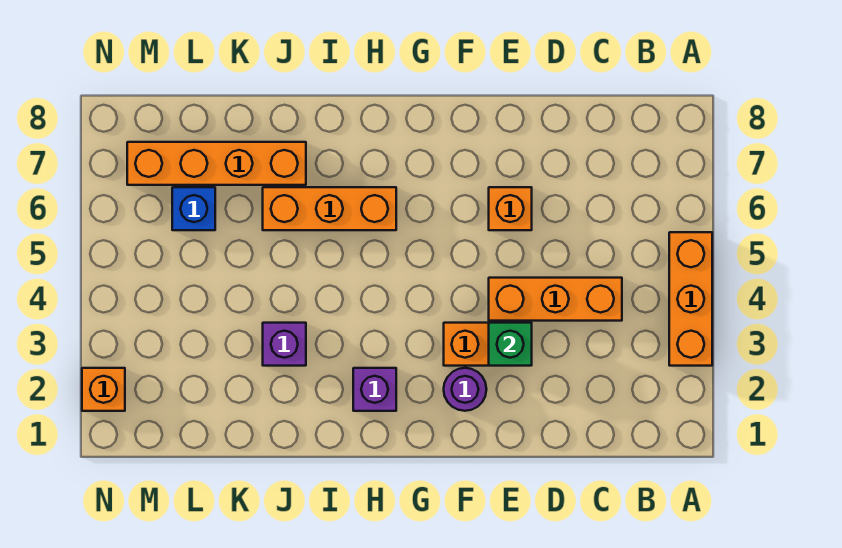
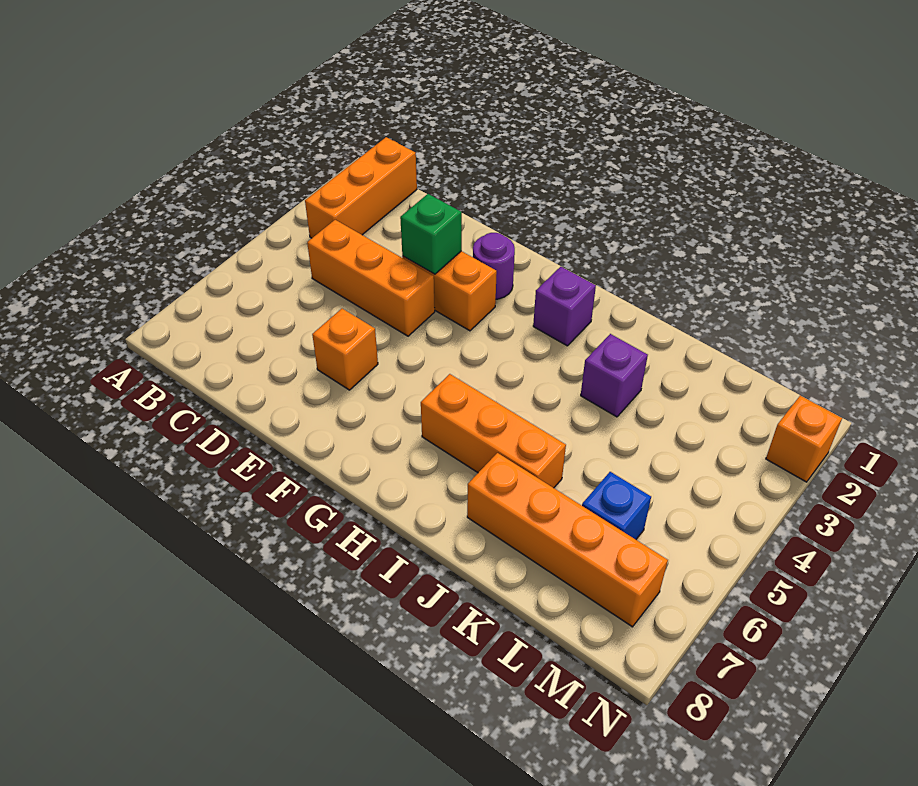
orange 1x3 brick [669,232,712,366] -> orange 1x3 brick moved to [305,137,417,238]

